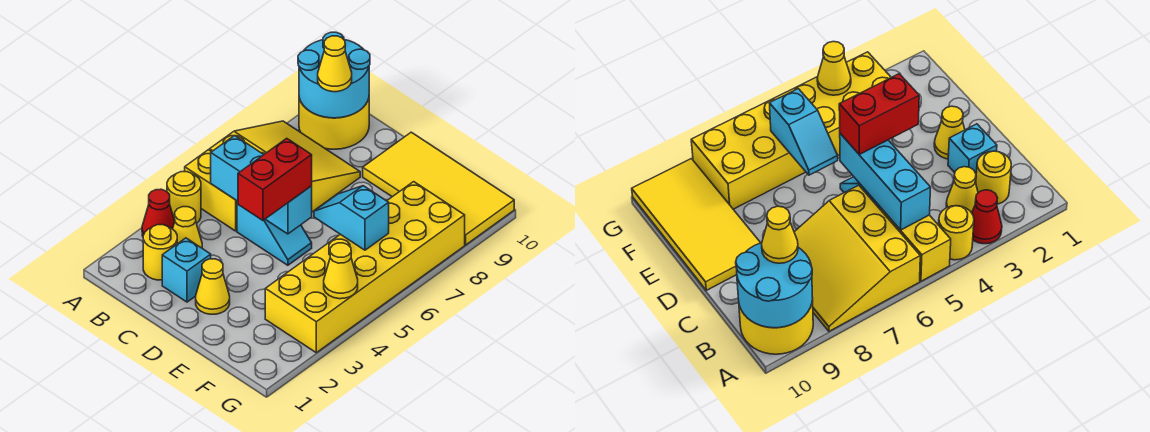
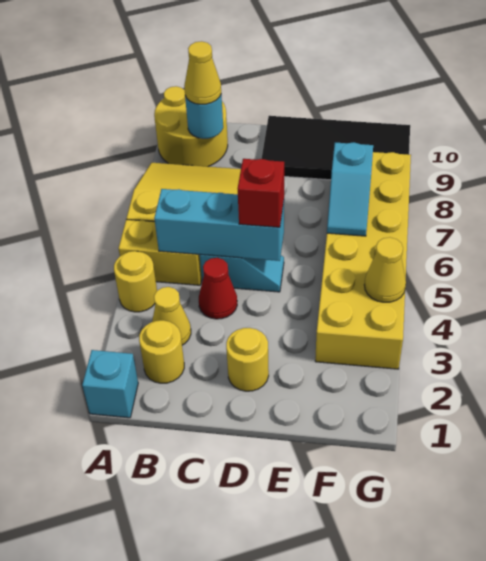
red 1x1 cone [142,189,175,236] -> red 1x1 cone moved to [199,258,237,319]
cyan 2x2 round brick [298,32,370,118] -> cyan 1x1 round brick [185,95,223,139]
cyan 1x1 brick [162,238,211,302] -> cyan 1x1 brick moved to [82,350,138,418]
yellow 1x1 cone [196,259,230,314] -> yellow 1x1 round brick [226,328,269,391]
red 1x2 brick [238,138,312,220] -> red 1x1 brick [238,159,284,227]
yellow 2x4 tile [363,132,514,245] -> black 2x4 tile [262,116,410,180]
cyan 1x2 slope [314,186,389,250] -> cyan 1x2 slope turned to [327,142,373,236]

